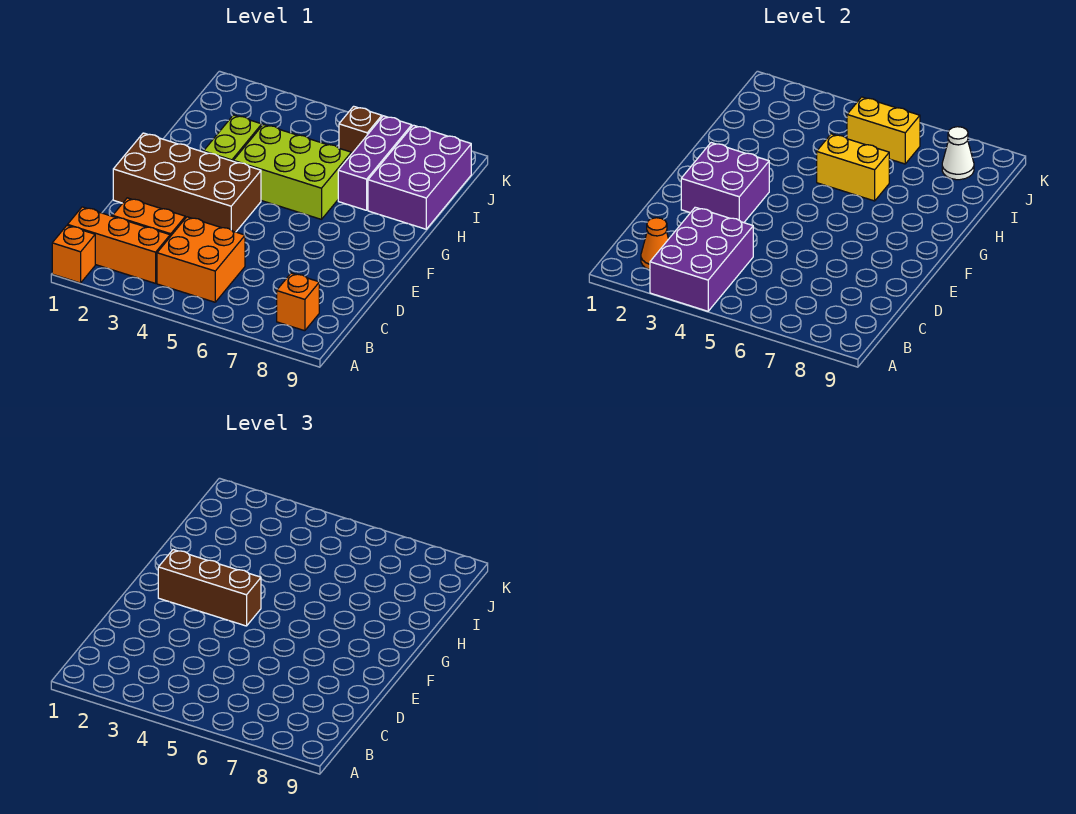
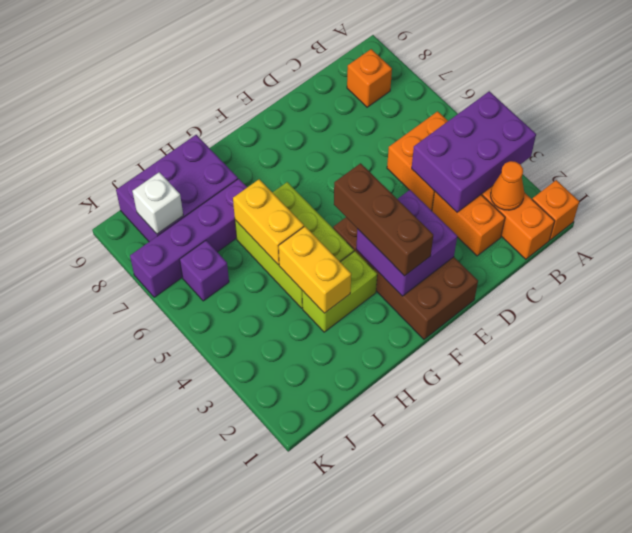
purple 1x3 brick [338,116,412,210] -> purple 1x4 brick [130,179,247,297]
yellow 1x2 brick [847,97,920,164] -> yellow 1x2 brick moved to [279,226,351,313]
brown 1x1 brick [339,106,382,154] -> purple 1x1 brick [180,241,229,301]
white 1x1 cone [942,127,974,180] -> white 1x1 brick [132,172,183,234]

